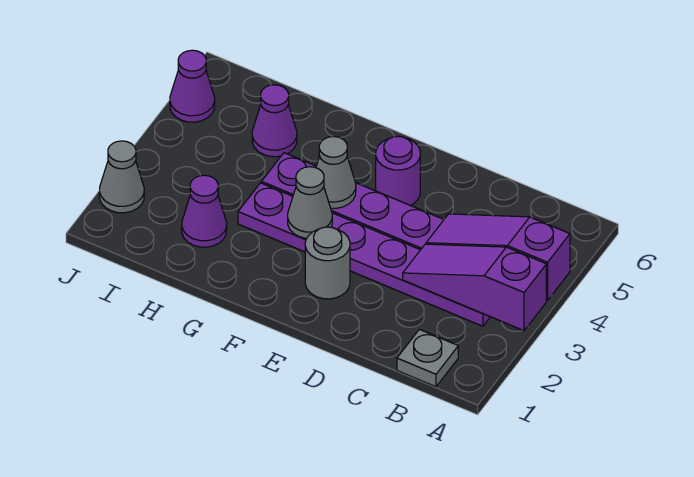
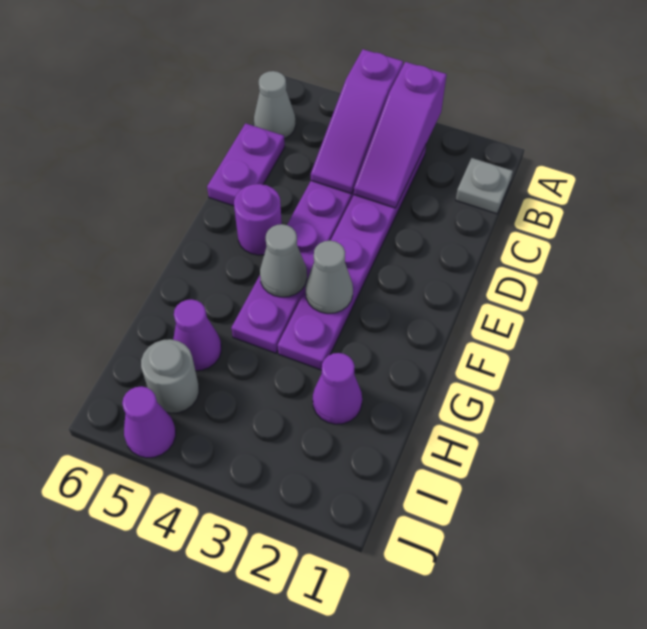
none -> purple 1x2 plate [207,123,285,206]
grey 1x1 round brick [305,227,350,299] -> grey 1x1 round brick moved to [141,339,199,413]
grey 1x1 cone [99,141,144,213] -> grey 1x1 cone moved to [254,71,296,139]

